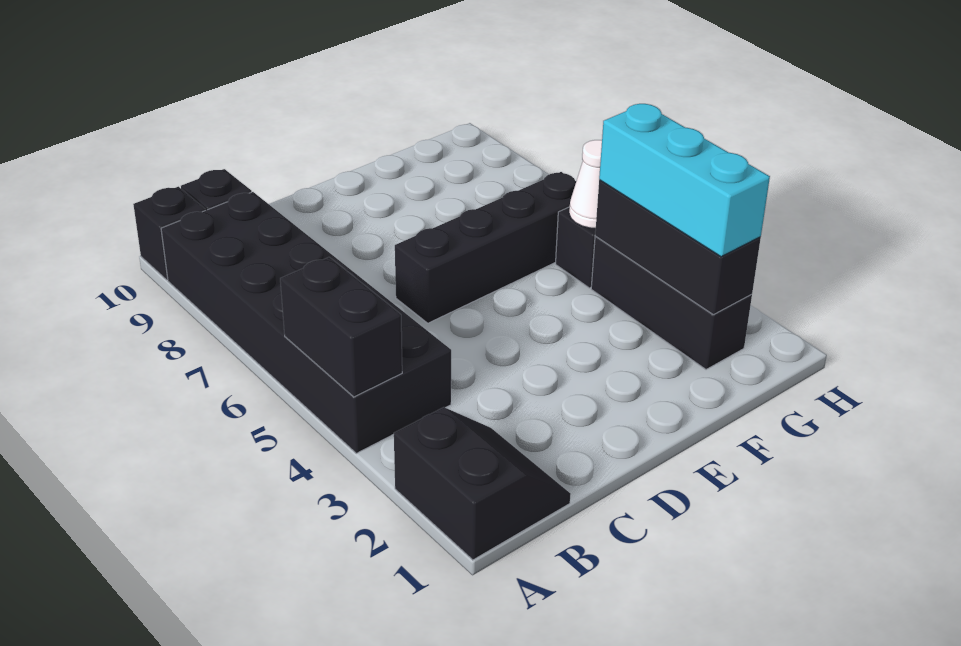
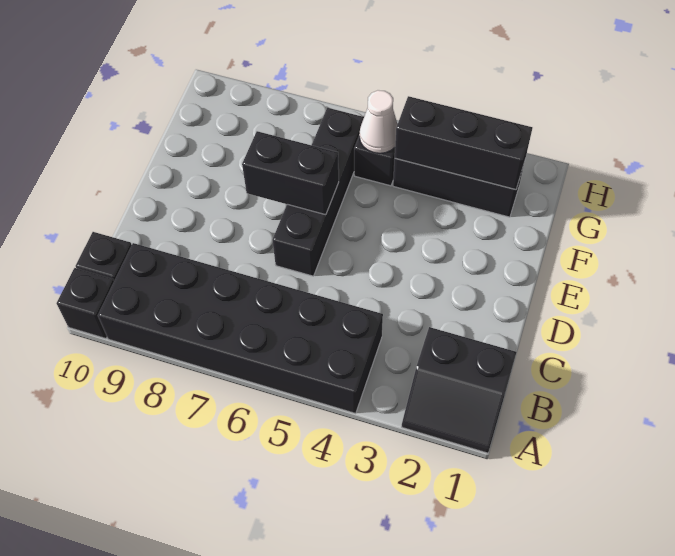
black 2x2 slope [394,407,571,560] -> black 2x2 slope turned to [402,327,517,453]
black 1x2 brick [280,257,402,397] -> black 1x2 brick moved to [242,131,339,215]
cyan 1x3 brick [599,104,770,257] -> none

